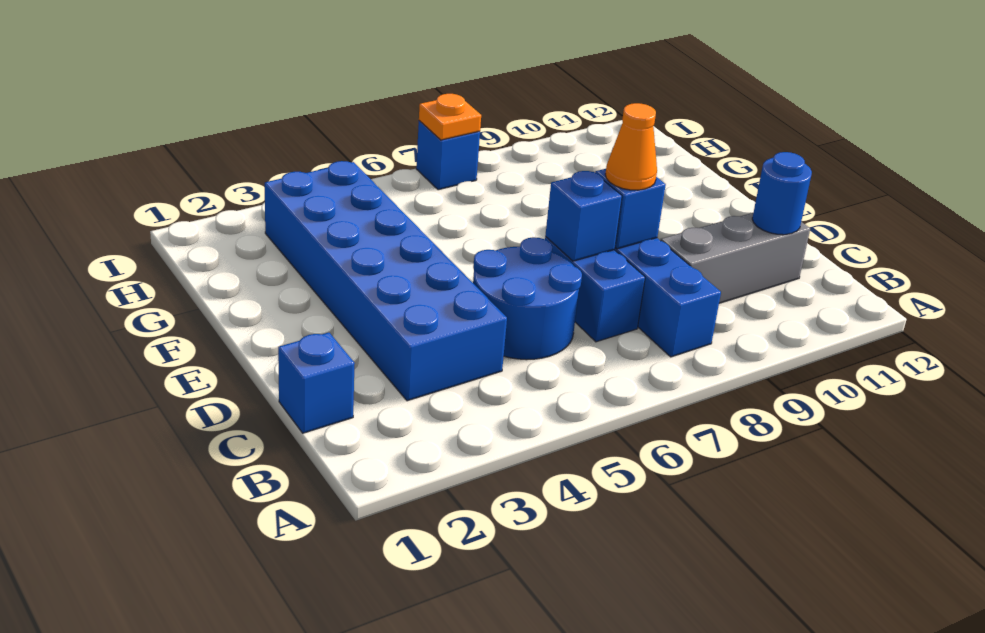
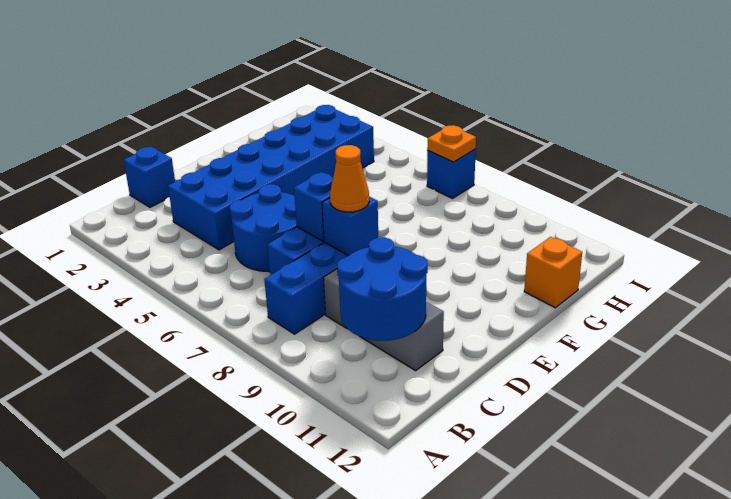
blue 1x1 round brick [752,152,812,235] -> blue 2x2 round brick [337,237,428,341]
none -> orange 1x1 brick [524,237,582,308]

